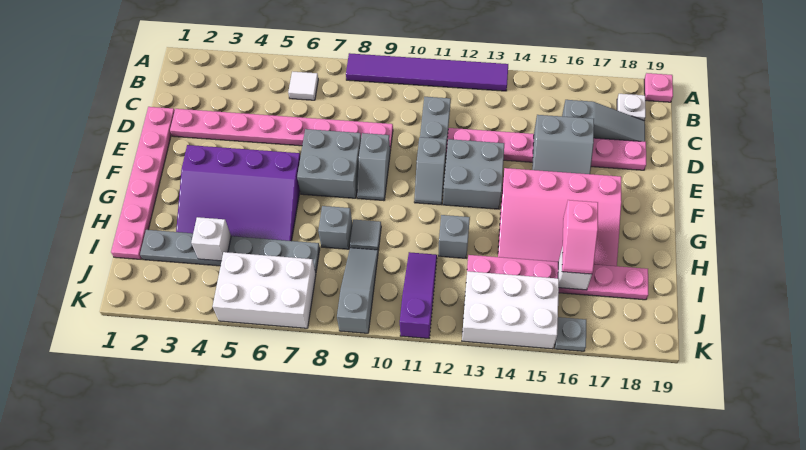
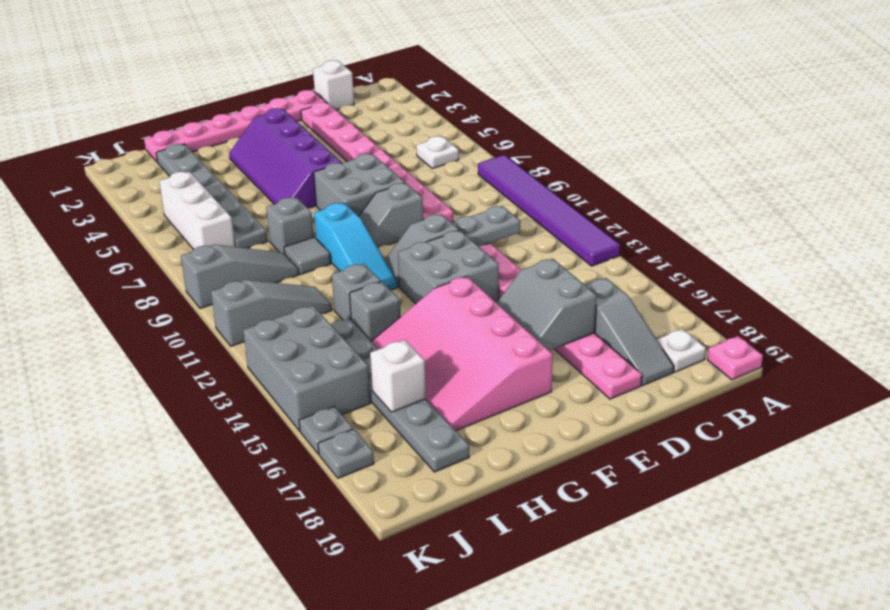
white 1x1 tile [288,72,318,100] -> white 1x1 plate [416,136,459,169]
purple 3x4 slope [176,145,300,241] -> purple 2x4 slope [229,108,342,208]
none -> cyan 1x3 slope [314,203,397,290]
none -> grey 1x1 brick [349,282,401,341]
pink 1x2 slope [562,200,598,274] -> none
white 1x1 brick [191,217,231,261] -> white 1x1 brick moved to [313,60,354,110]
purple 1x3 slope [400,252,437,338] -> grey 1x3 slope [211,280,332,346]
pink 1x6 plate [467,255,648,300] -> grey 1x6 plate [331,319,469,472]
white 2x3 brick [213,252,316,328] -> white 1x3 brick [159,172,235,250]
white 2x3 brick [462,271,559,349] -> grey 2x3 brick [243,306,371,431]
none -> grey 1x1 plate [318,429,374,478]

